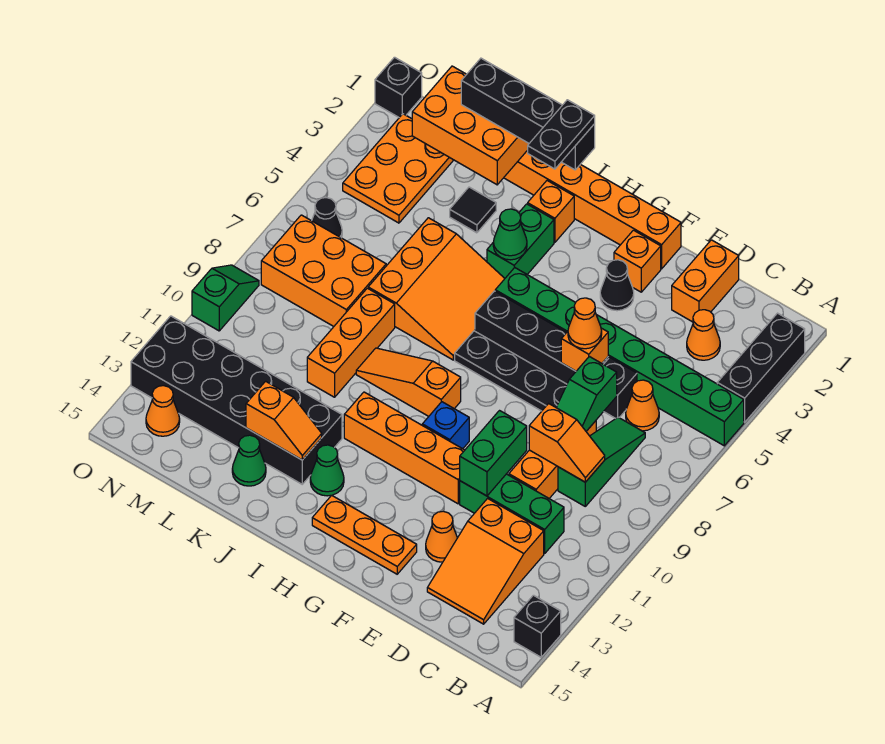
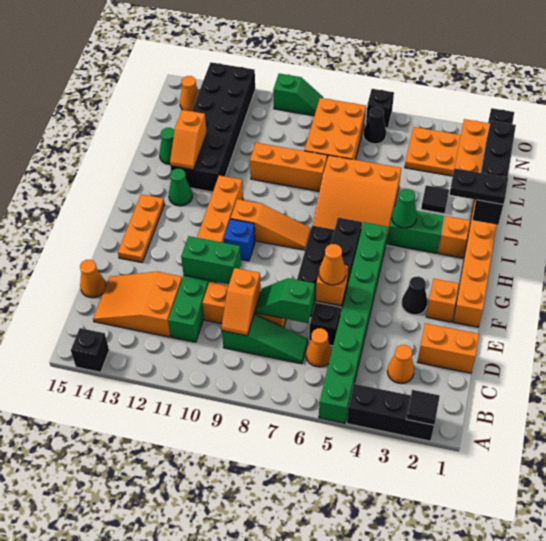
none -> black 1x1 tile [406,390,440,425]
orange 1x1 cone [426,511,457,562] -> orange 1x1 cone moved to [80,260,106,298]
orange 1x3 slope [356,348,461,416] -> orange 1x3 slope turned to [231,199,311,250]
none -> black 1x1 brick [366,89,394,128]

